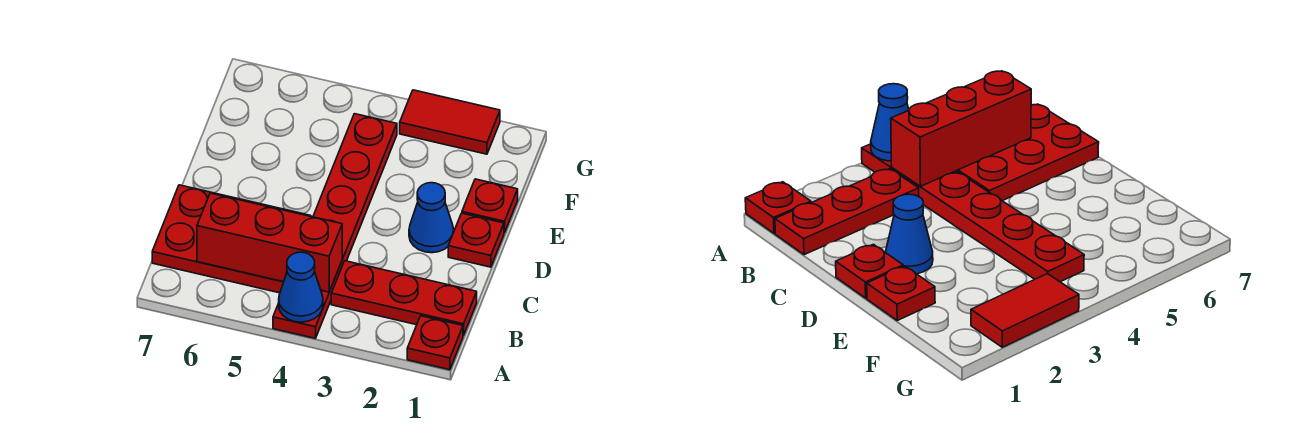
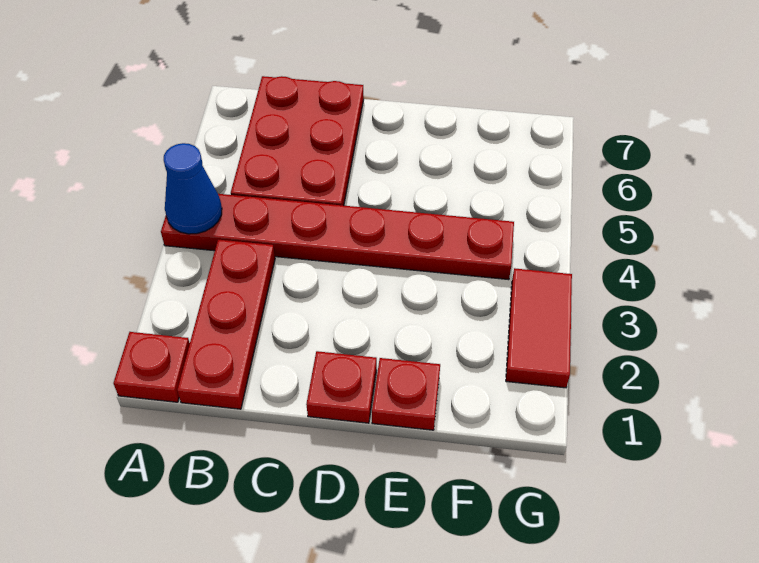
red 1x3 brick [197,193,342,292] -> none
blue 1x1 cone [409,183,454,253] -> none

